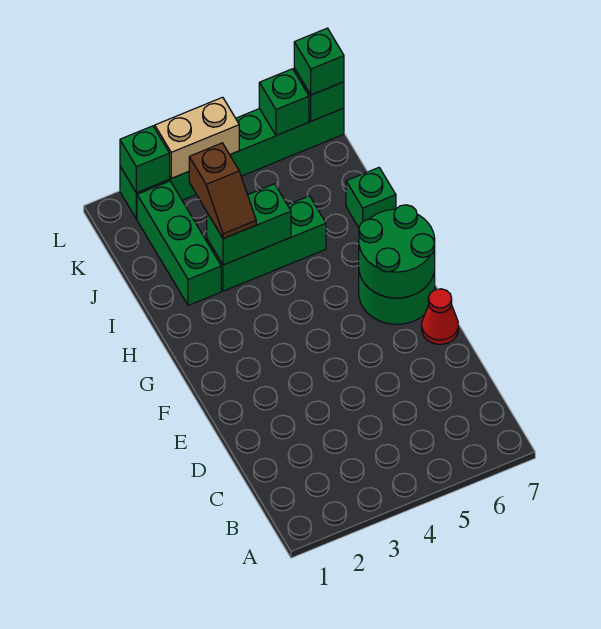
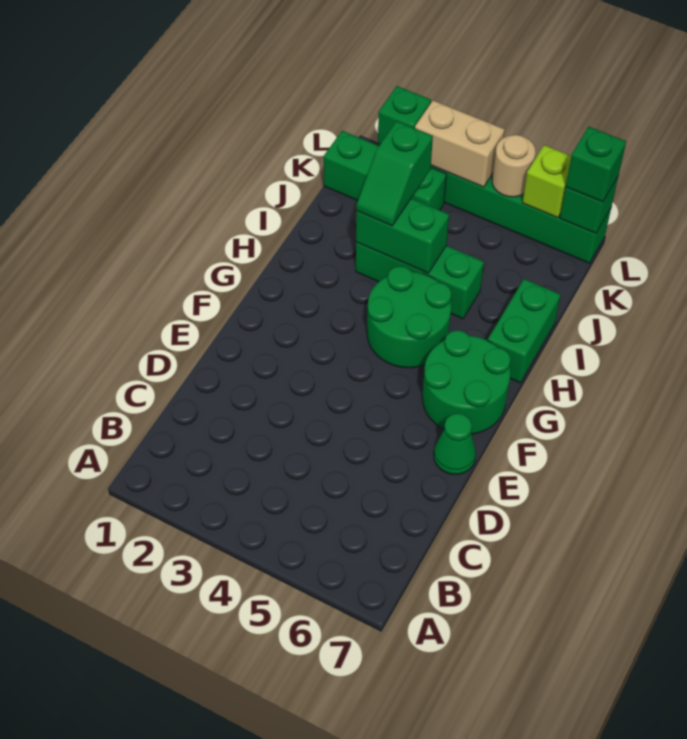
red 1x1 cone [422,289,458,344] -> green 1x1 cone [434,413,476,475]
green 2x2 round brick [359,205,435,298] -> green 2x2 round brick moved to [367,266,451,368]
green 1x3 brick [137,181,221,306] -> green 1x3 brick turned to [324,131,447,210]
brown 1x2 slope [189,143,256,239] -> green 1x2 slope [356,121,433,226]
green 1x1 brick [346,168,396,227] -> green 1x2 brick [488,279,560,383]
none -> tan 1x1 round brick [492,135,536,197]
green 1x1 brick [259,69,309,136] -> lime 1x1 brick [523,145,571,218]

